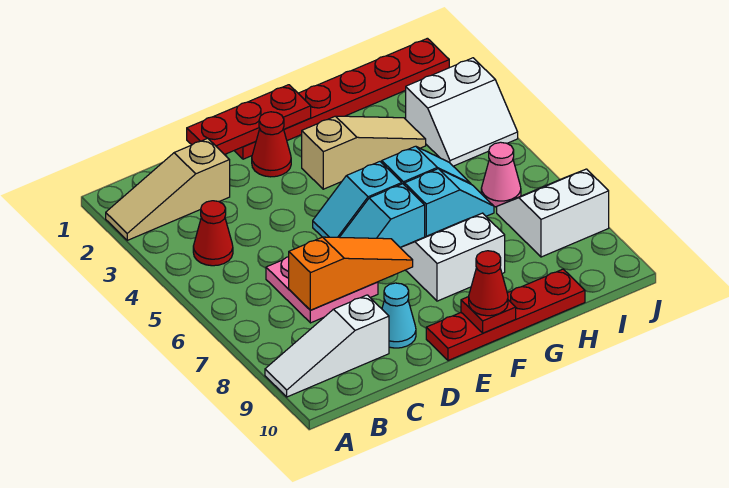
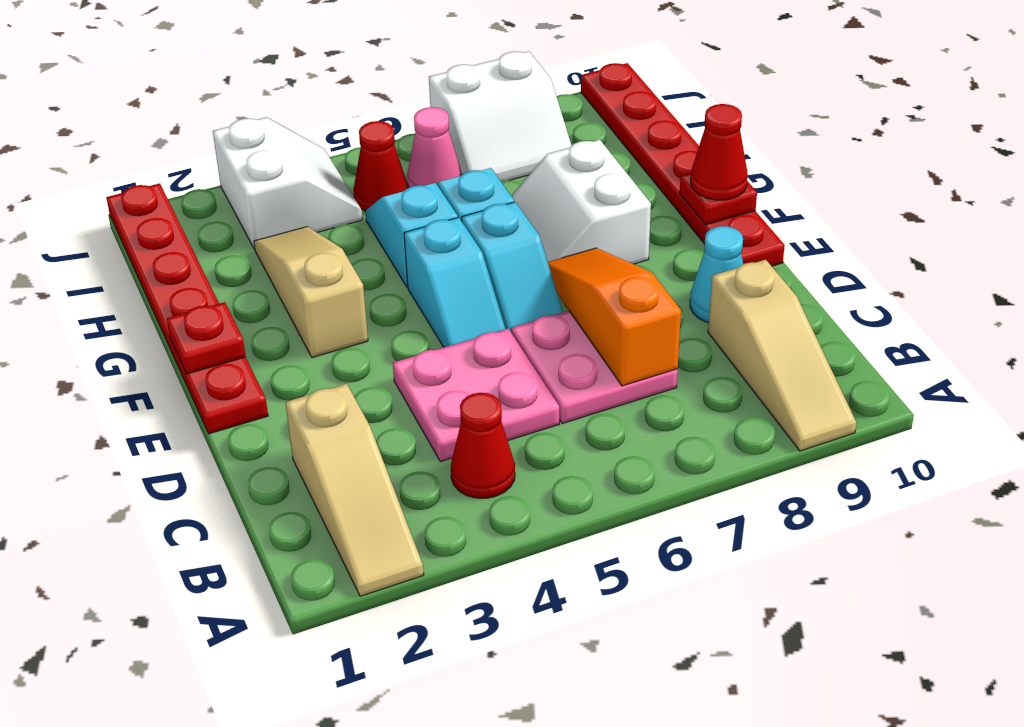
white 1x3 slope [265,295,389,397] -> tan 1x3 slope [708,260,856,451]
none -> pink 2x2 plate [393,329,559,462]
red 1x3 plate [187,85,311,155] -> red 1x1 plate [167,302,246,374]
red 1x1 cone [252,112,291,177] -> red 1x1 cone moved to [354,121,408,211]
red 1x4 plate [426,269,585,361] -> red 1x6 plate [581,63,785,266]
white 2x2 slope [497,169,609,257] -> white 2x2 slope turned to [429,51,572,182]

